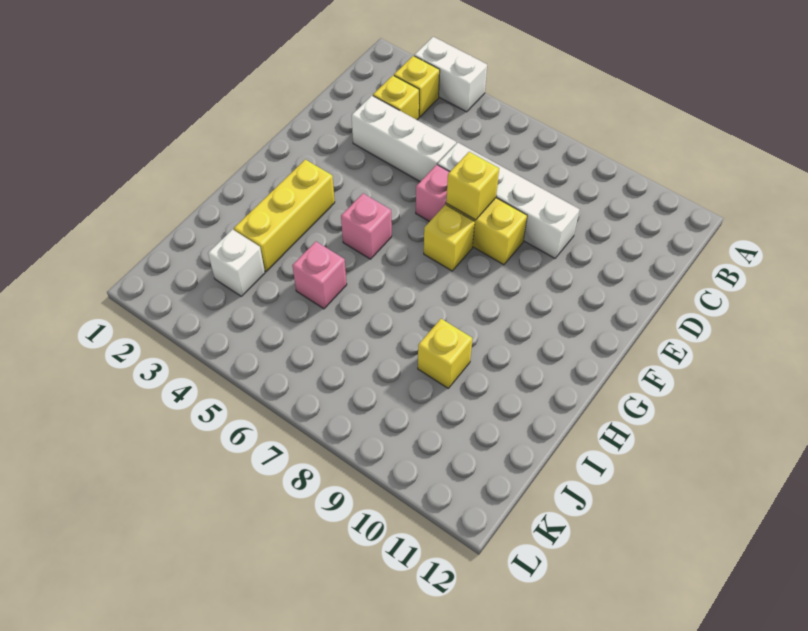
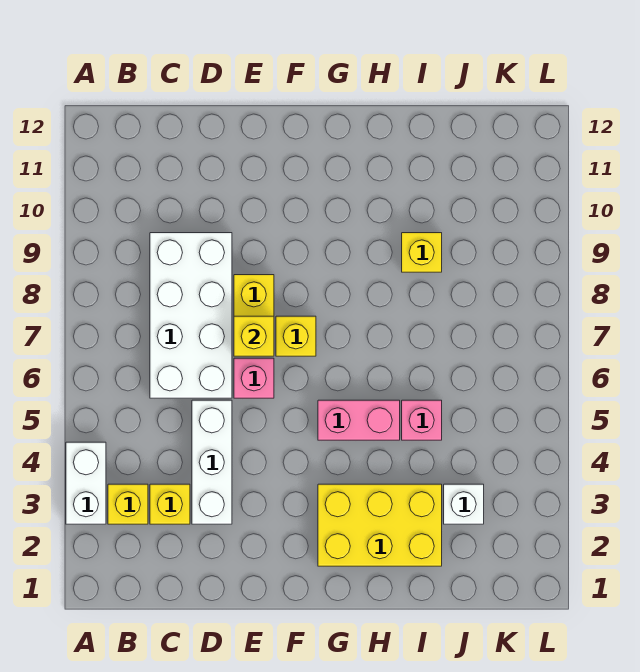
white 1x4 brick [438,143,579,258] -> white 2x4 brick [150,233,232,398]
yellow 1x3 brick [234,159,335,272] -> yellow 2x3 brick [318,484,442,566]
pink 1x1 brick [341,193,392,259] -> pink 1x2 brick [318,400,400,440]

